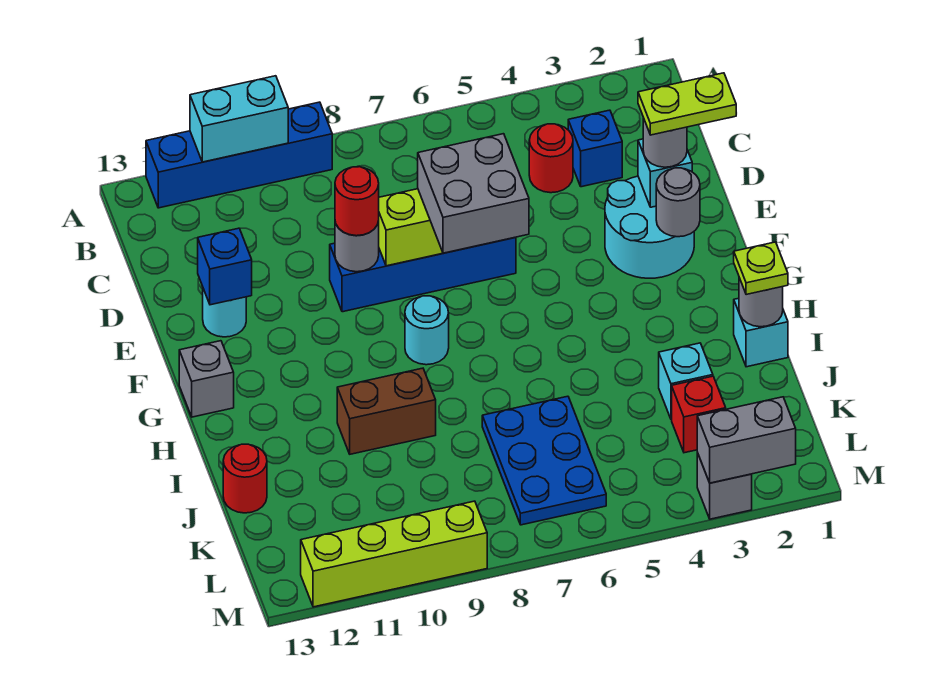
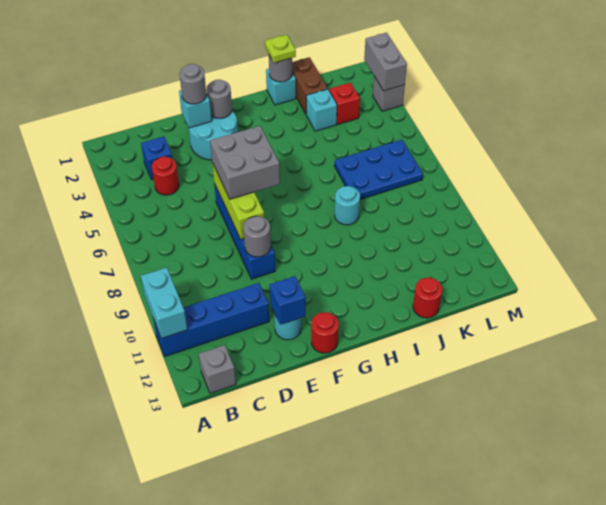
blue 1x4 brick [146,102,332,208] -> blue 1x4 brick turned to [153,283,269,356]
lime 1x2 plate [638,73,736,135] -> none
red 1x1 round brick [335,167,379,236] -> red 1x1 round brick moved to [311,312,339,353]
cyan 1x1 round brick [405,296,449,365] -> cyan 1x1 round brick moved to [335,186,360,225]
grey 1x1 brick [179,341,234,417] -> grey 1x1 brick moved to [199,345,236,393]
brown 1x2 brick [337,368,436,454] -> brown 1x2 brick moved to [292,57,328,114]
lime 1x4 brick [301,501,487,607] -> none

